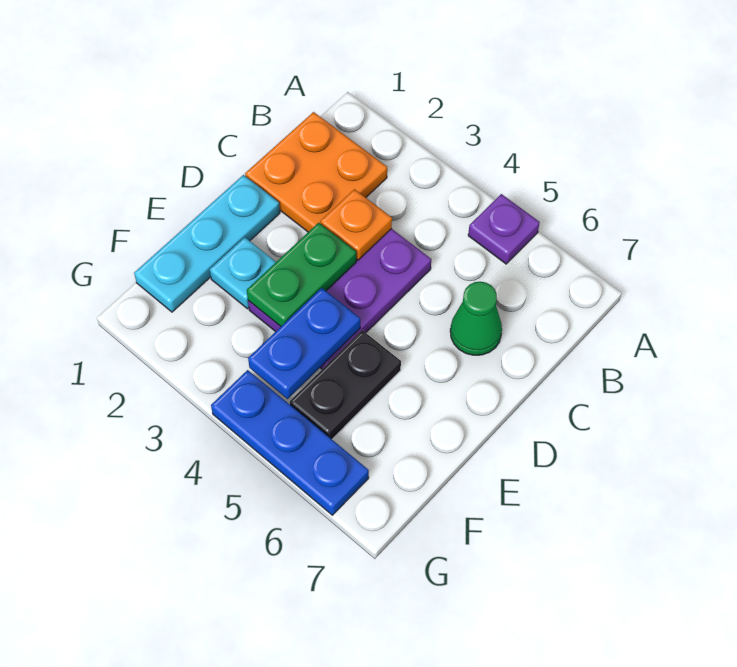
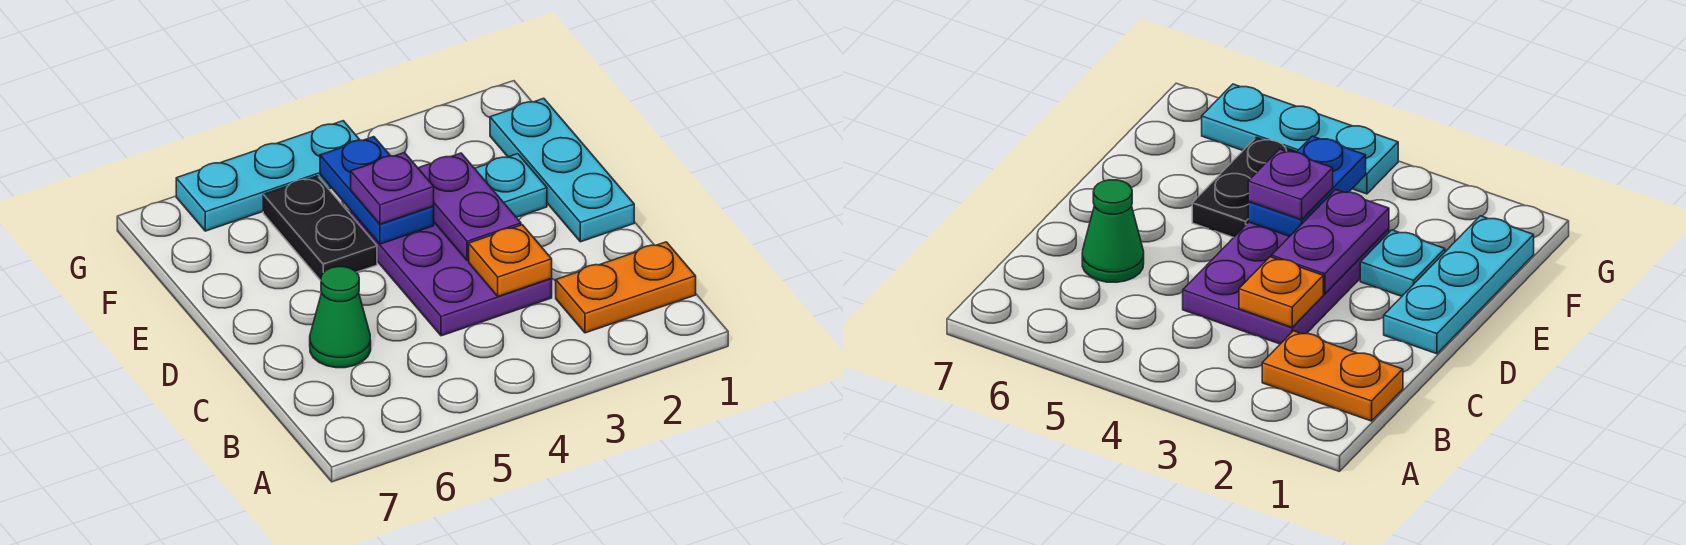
purple 1x1 plate [468,194,540,264] -> purple 1x1 plate moved to [351,152,434,224]
orange 2x2 plate [245,112,387,232] -> orange 1x2 plate [556,242,696,333]
green 1x2 plate [247,223,356,327] -> purple 1x2 plate [418,153,521,261]
blue 1x3 plate [211,370,369,515] -> cyan 1x3 plate [176,121,360,231]

